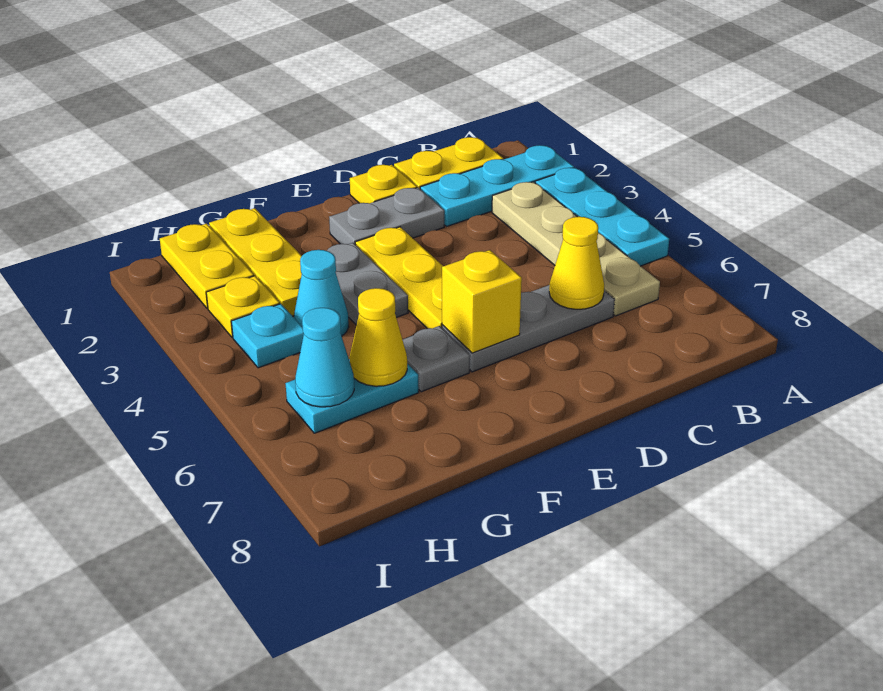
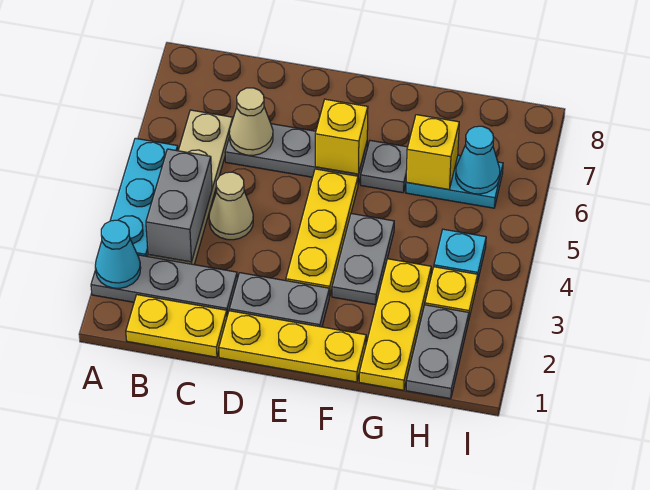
cyan 1x3 plate [420,145,574,226] -> grey 1x3 plate [91,255,237,315]
none -> grey 1x2 brick [146,149,212,262]
none -> tan 1x1 cone [209,172,253,240]
yellow 1x1 cone [549,217,604,309] -> tan 1x1 cone [229,88,273,155]
yellow 1x1 plate [350,165,417,203] -> yellow 1x3 plate [219,311,366,382]
cyan 1x1 cone [294,250,349,336] -> cyan 1x1 cone moved to [95,220,141,288]
yellow 1x1 cone [349,288,407,386] -> yellow 1x1 brick [406,115,459,190]
yellow 1x2 plate [160,224,254,308] -> grey 1x2 plate [406,305,469,399]

